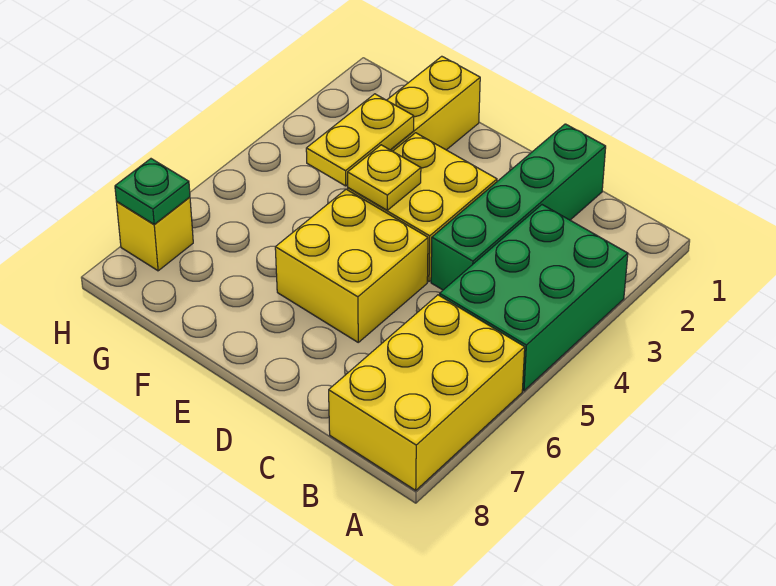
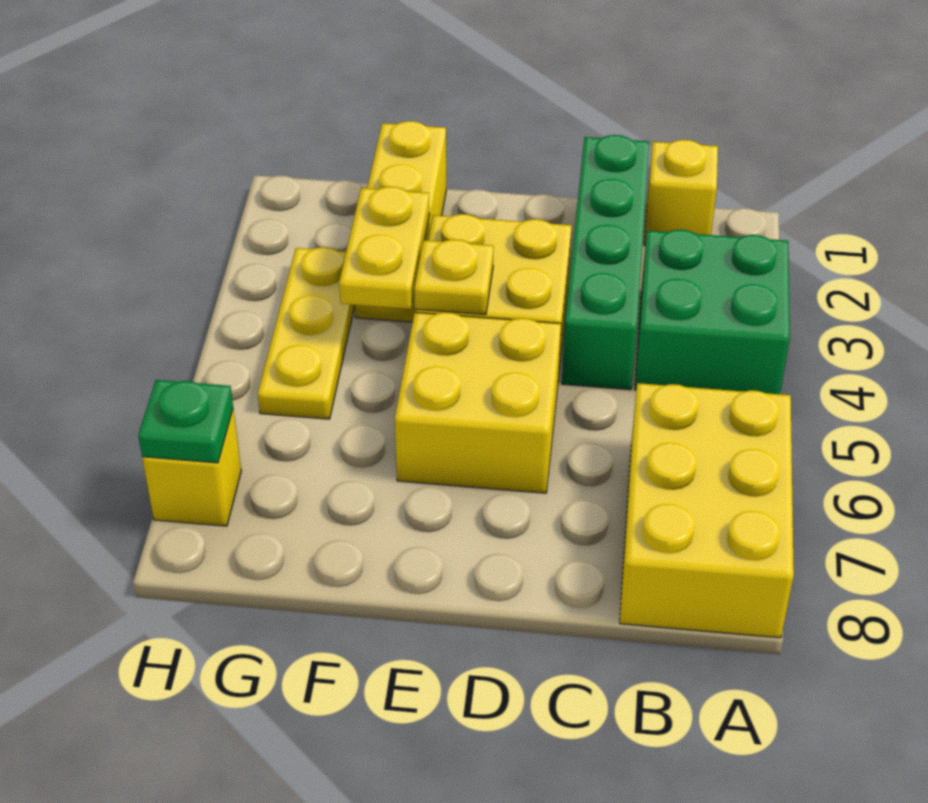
green 2x3 brick [440,205,628,391] -> green 2x2 brick [635,230,790,394]
none -> yellow 1x1 brick [644,140,718,246]
none -> yellow 1x3 plate [258,247,355,419]

